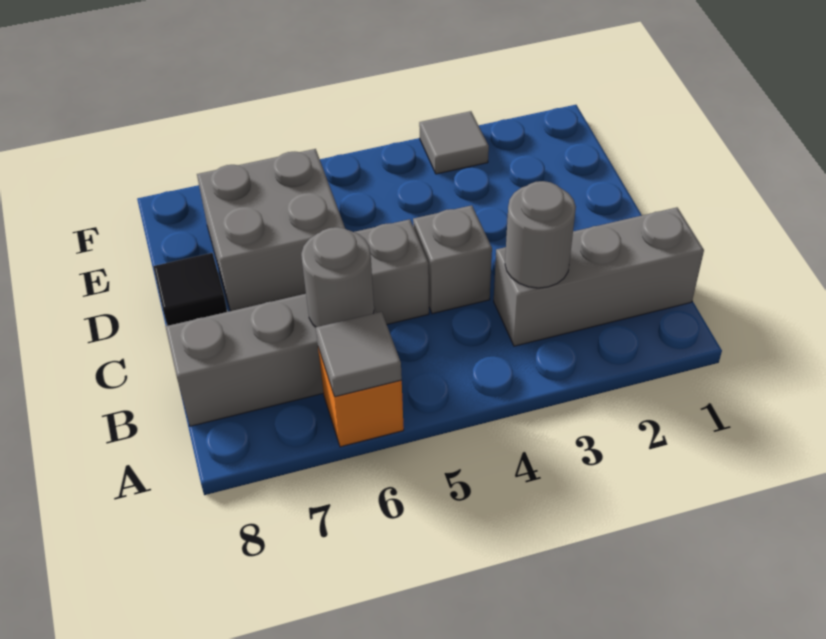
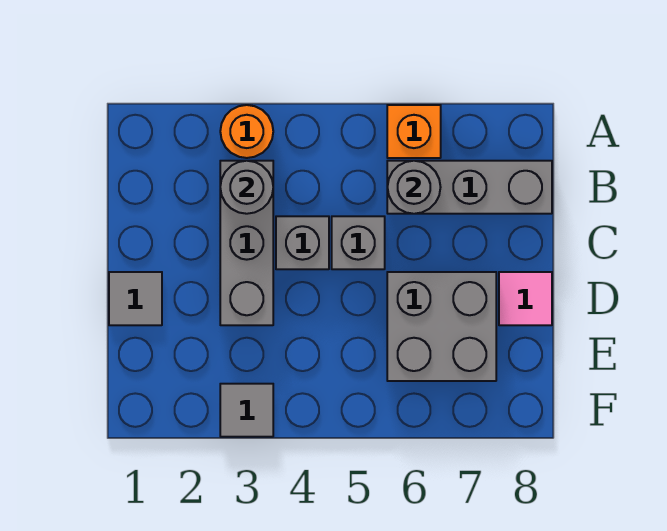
none -> orange 1x1 round brick [220,105,273,158]
grey 1x1 tile [316,312,402,397] -> grey 1x1 tile moved to [109,272,162,325]
grey 1x3 brick [494,207,704,346] -> grey 1x3 brick turned to [220,161,273,325]
black 1x1 tile [153,253,227,326] -> pink 1x1 tile [499,272,552,325]

